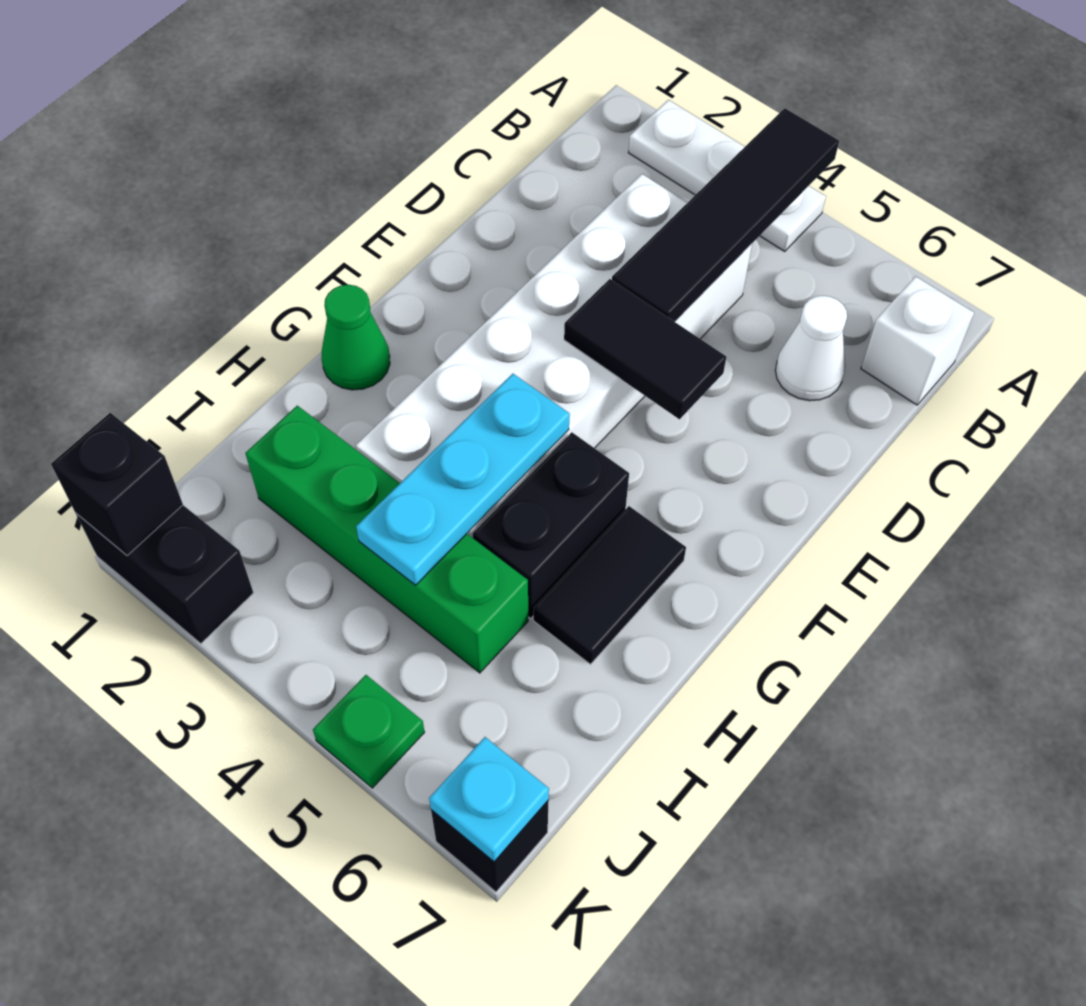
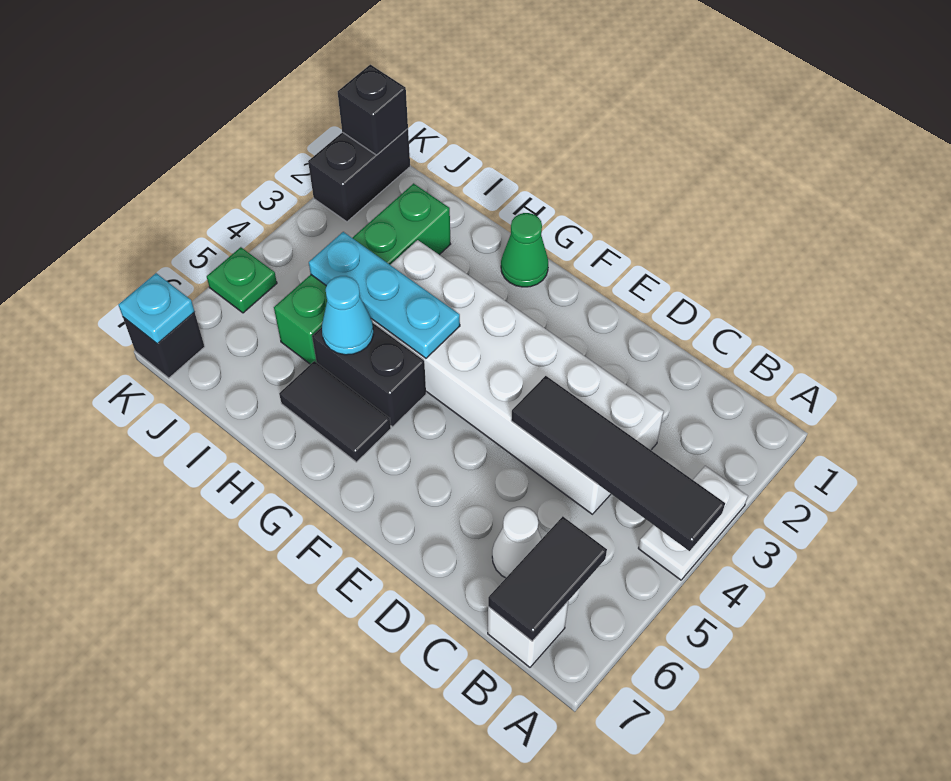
white 1x3 plate [628,100,826,251] -> white 1x2 plate [638,466,748,580]
black 1x2 tile [564,279,726,419] -> black 1x2 tile moved to [488,516,607,641]
none -> cyan 1x1 cone [322,276,374,355]

